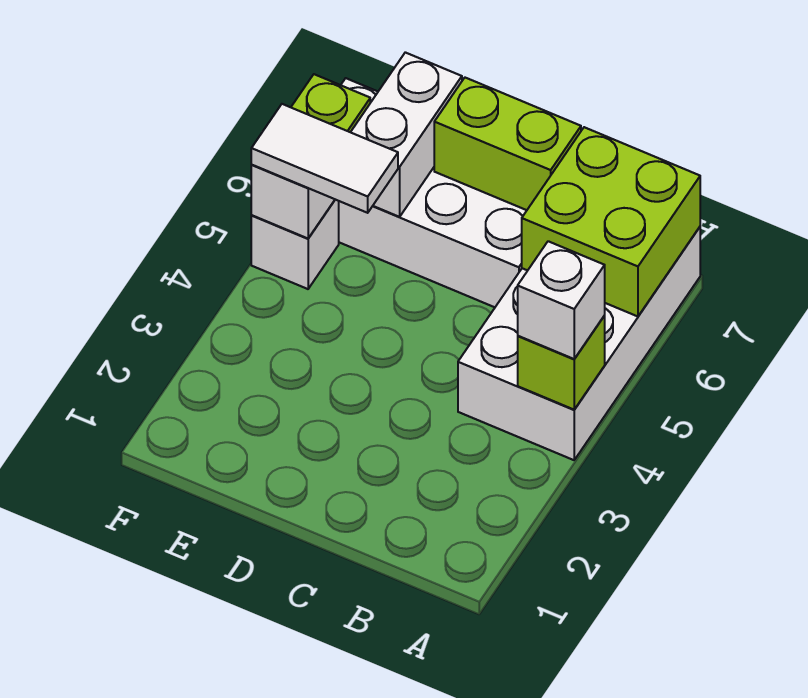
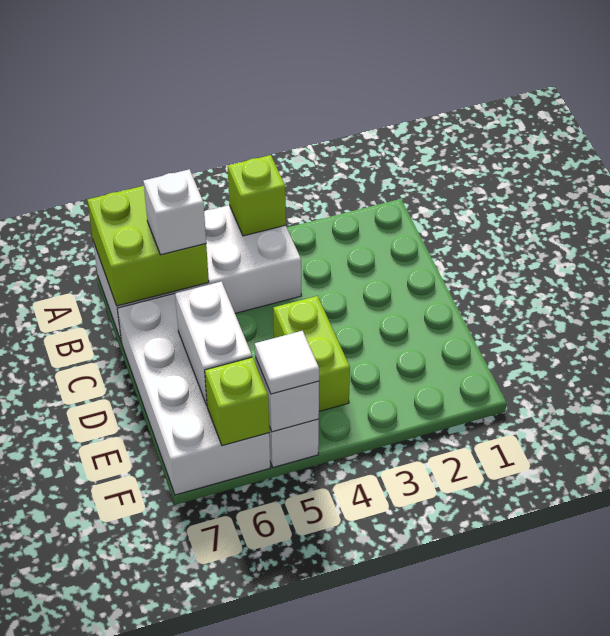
white 1x1 brick [518,241,605,359] -> white 1x1 brick moved to [143,169,206,255]
lime 1x2 brick [434,78,581,210] -> lime 1x2 brick moved to [273,296,350,411]
white 1x2 tile [251,104,398,213] -> white 1x1 tile [255,331,319,394]
white 1x2 brick [351,52,462,217] -> white 1x2 brick turned to [175,281,252,405]

